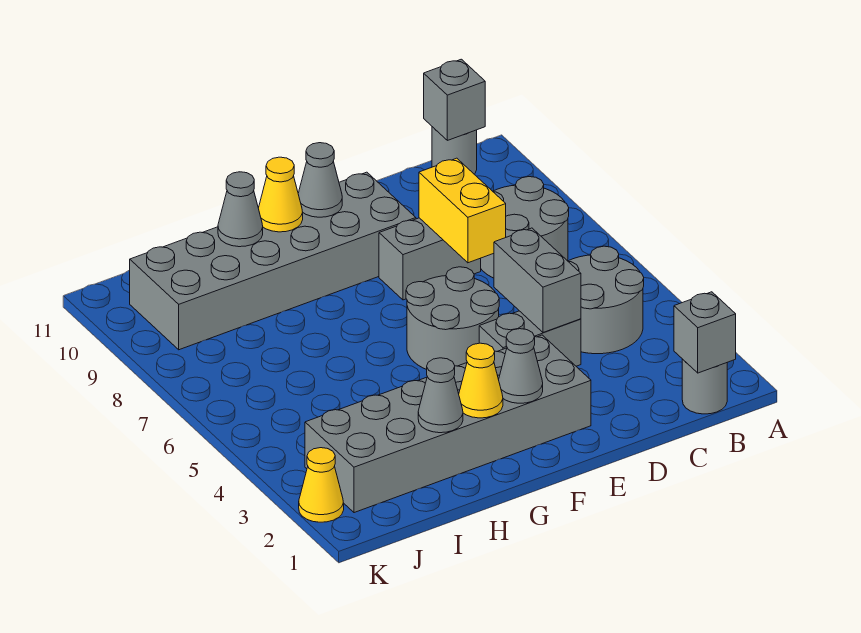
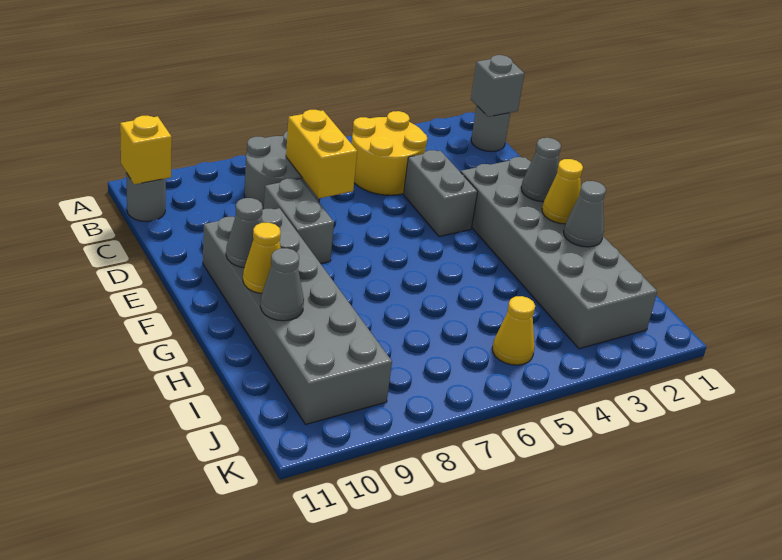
grey 2x2 round brick [568,246,644,354] -> yellow 2x2 round brick [351,111,427,195]
grey 1x1 brick [424,59,485,140] -> yellow 1x1 brick [120,116,172,184]
grey 1x2 brick [494,228,581,332] -> none
yellow 1x2 brick [419,158,506,263] -> yellow 1x2 brick turned to [286,110,357,198]
grey 2x2 round brick [406,267,499,369] -> none
yellow 1x1 cone [299,448,344,522] -> yellow 1x1 cone moved to [492,296,535,365]

